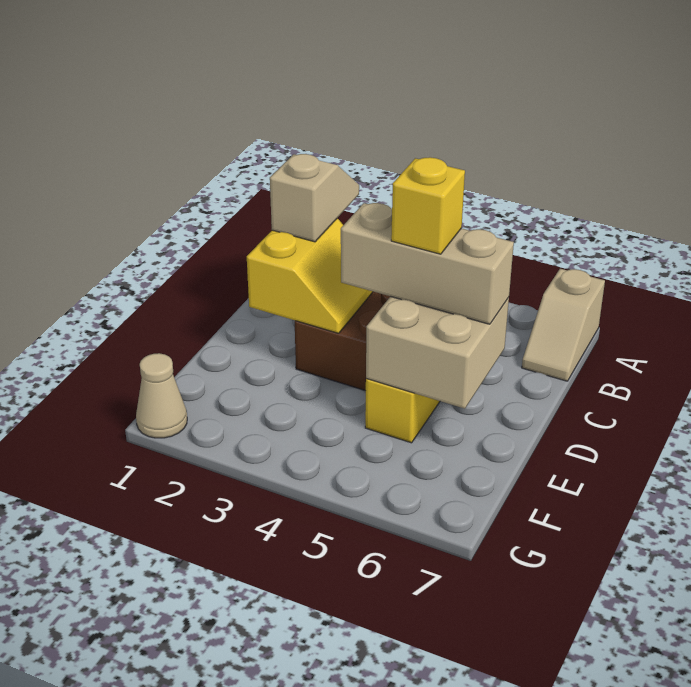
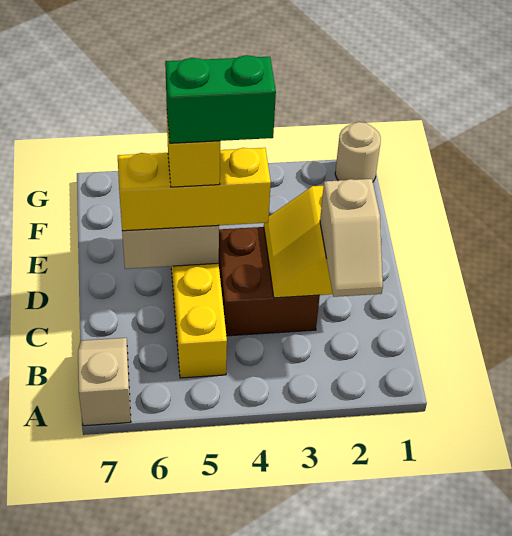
tan 1x3 brick [341,203,514,324] -> yellow 1x3 brick [118,148,271,231]
none -> green 1x2 brick [165,55,276,143]
tan 1x1 cone [136,353,187,438] -> tan 1x1 round brick [335,122,381,182]

